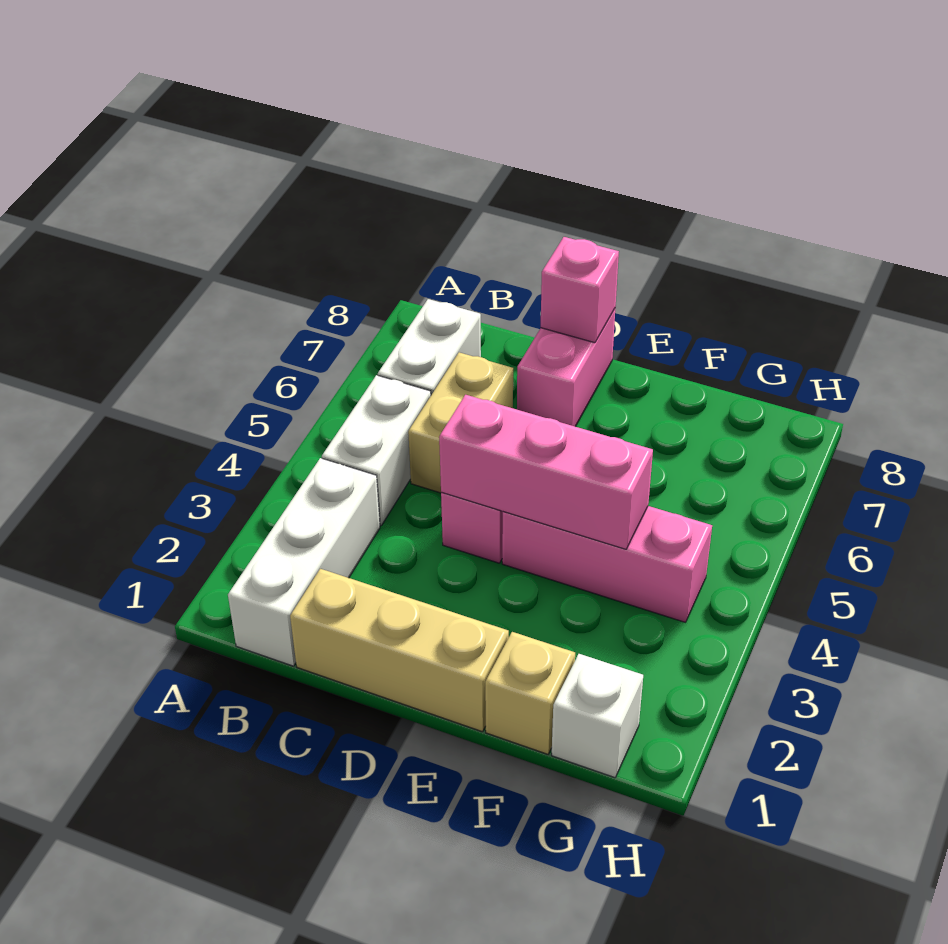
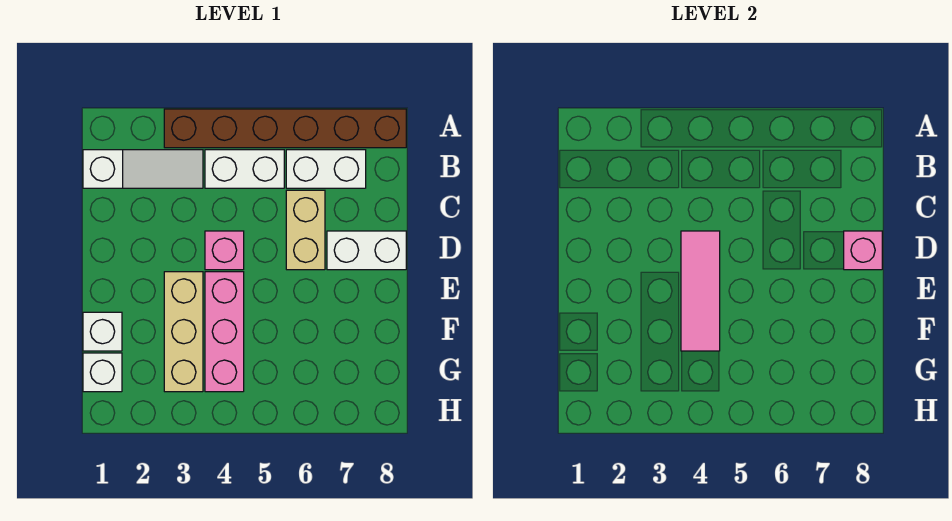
none -> brown 1x6 brick [164,109,406,148]
white 1x3 brick [228,458,380,666] -> white 1x3 slope [83,150,203,188]
tan 1x3 brick [290,569,509,732] -> tan 1x3 brick moved to [164,272,203,392]
tan 1x2 brick [408,352,513,493] -> tan 1x2 brick turned to [286,190,325,270]
pink 1x3 brick [439,395,653,549] -> pink 1x3 tile [681,231,720,351]
pink 1x2 brick [517,309,615,427] -> white 1x2 brick [327,231,406,270]
tan 1x1 brick [485,632,575,754] -> white 1x1 brick [83,312,122,351]

